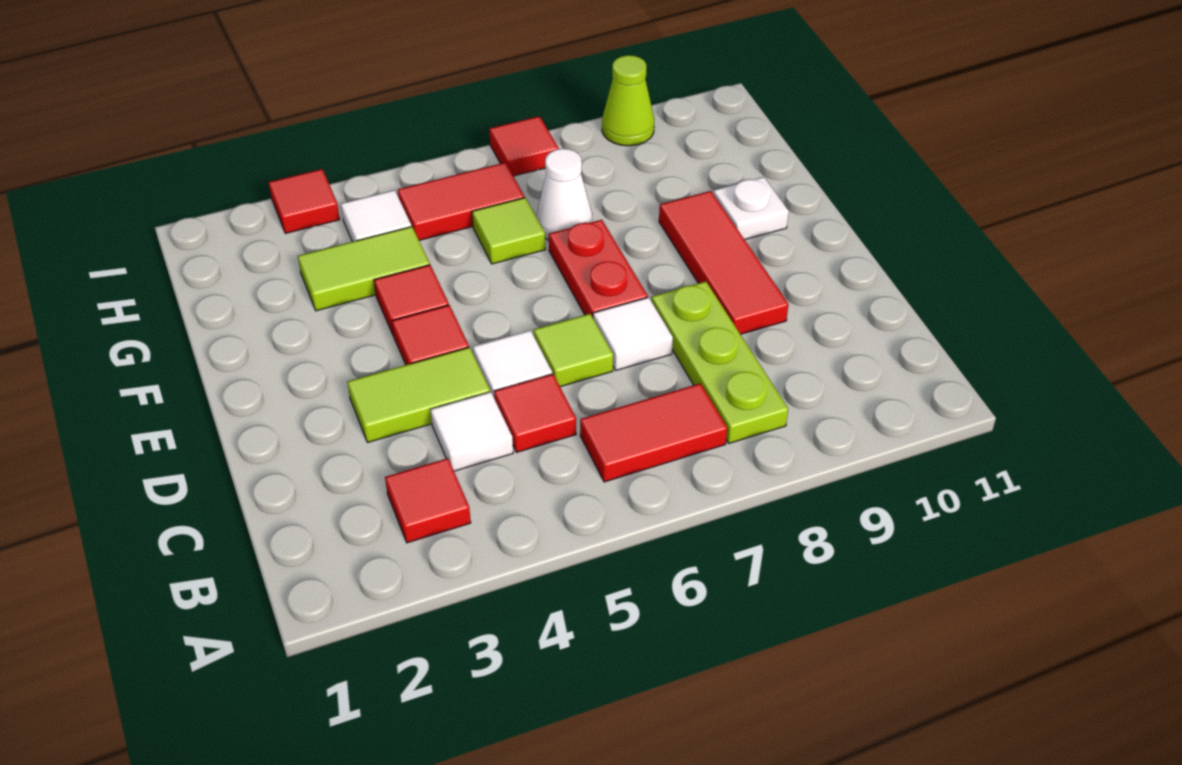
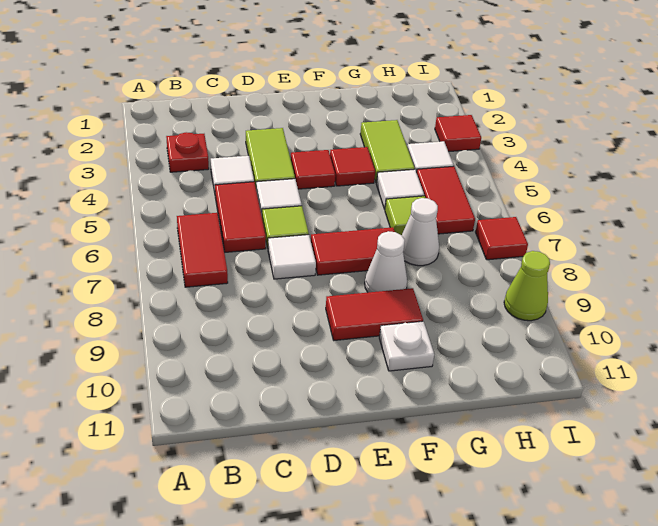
red 1x1 tile [385,458,471,543] -> red 1x1 plate [166,132,209,172]
lime 1x3 plate [651,281,788,443] -> none
red 1x1 tile [494,374,576,452] -> red 1x2 tile [215,182,266,252]
red 1x3 tile [659,191,789,334] -> red 1x2 tile [326,288,423,340]
red 1x2 plate [549,220,648,317] -> red 1x2 tile [311,227,395,275]
none -> white 1x1 cone [365,231,407,292]
none -> white 1x1 tile [376,169,424,209]

